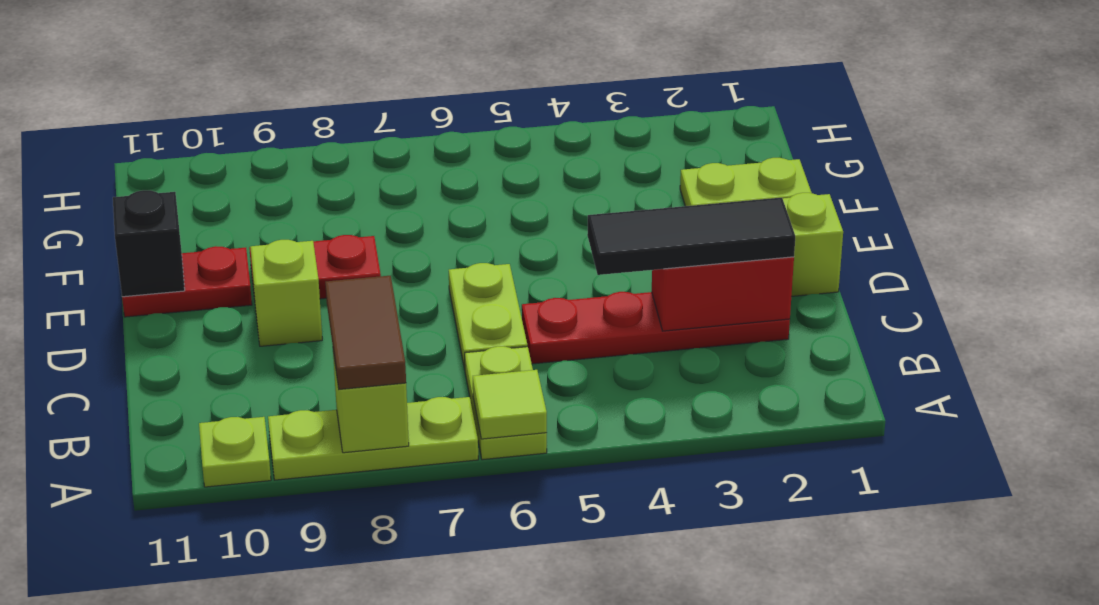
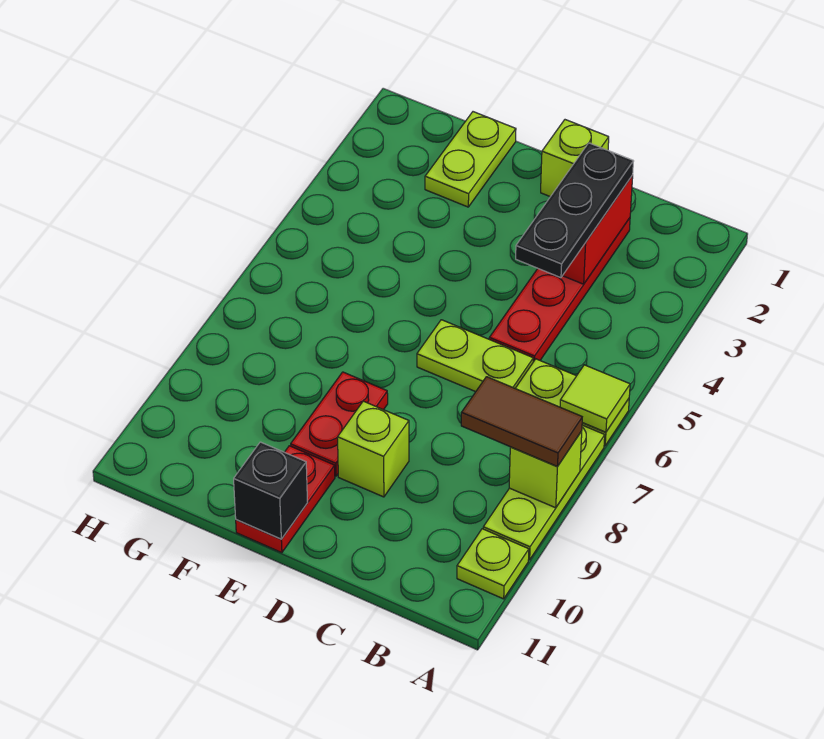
black 1x3 tile [587,198,795,275] -> black 1x3 plate [516,143,634,278]

